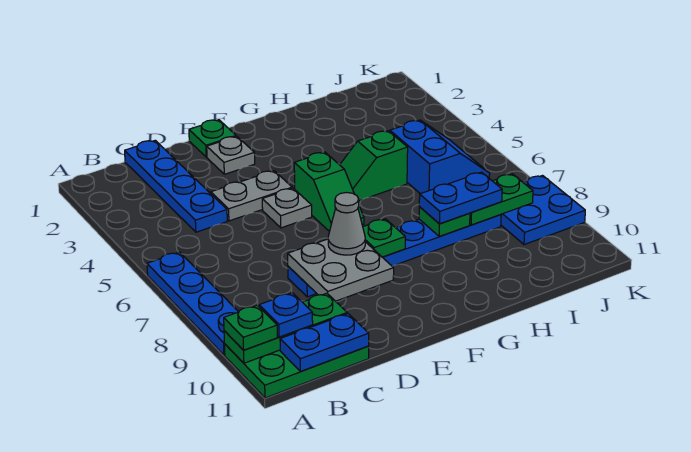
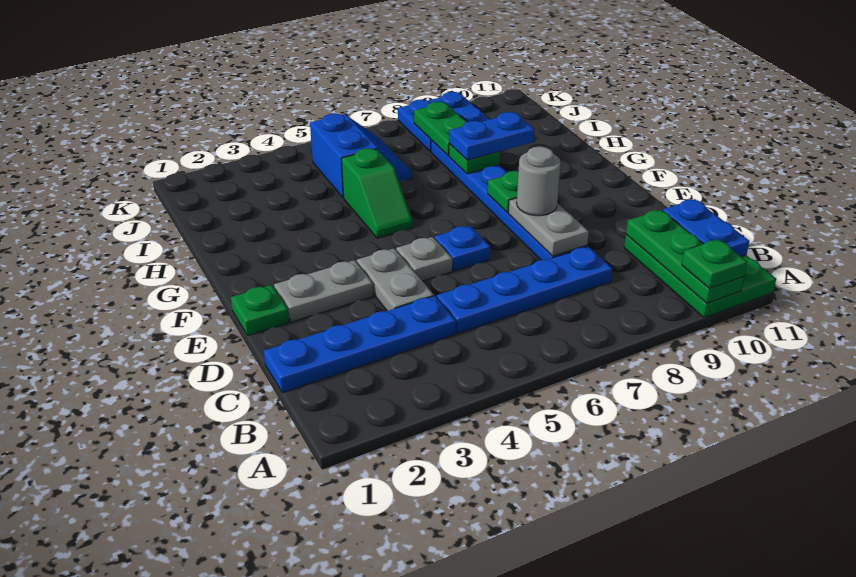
blue 1x4 plate [147,252,238,355] -> blue 1x4 plate moved to [437,247,612,333]
blue 1x1 plate [259,293,313,337] -> blue 1x1 plate moved to [435,226,490,271]
grey 2x2 plate [288,239,394,301] -> grey 1x2 plate [508,198,589,256]
grey 1x1 plate [207,136,255,174] -> grey 1x2 plate [274,260,373,322]
grey 1x1 cone [328,193,365,255] -> grey 1x1 round brick [517,146,561,216]
green 1x2 slope [294,152,364,232] -> none
blue 1x2 plate [419,172,502,224] -> blue 1x2 plate turned to [449,112,534,160]
blue 2x2 slope [390,120,490,194] -> blue 2x2 slope turned to [310,113,412,198]

